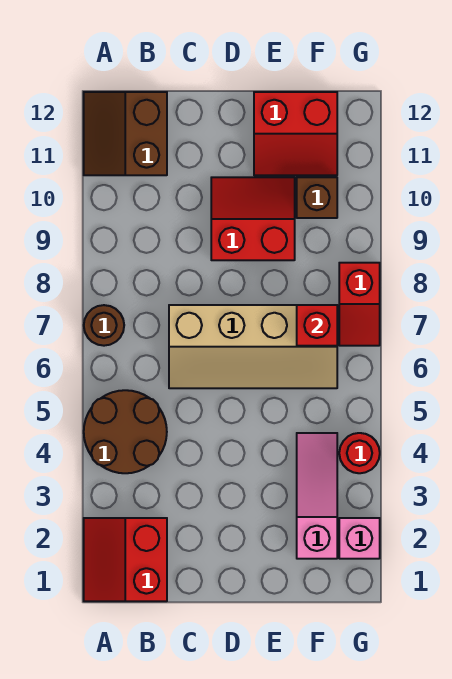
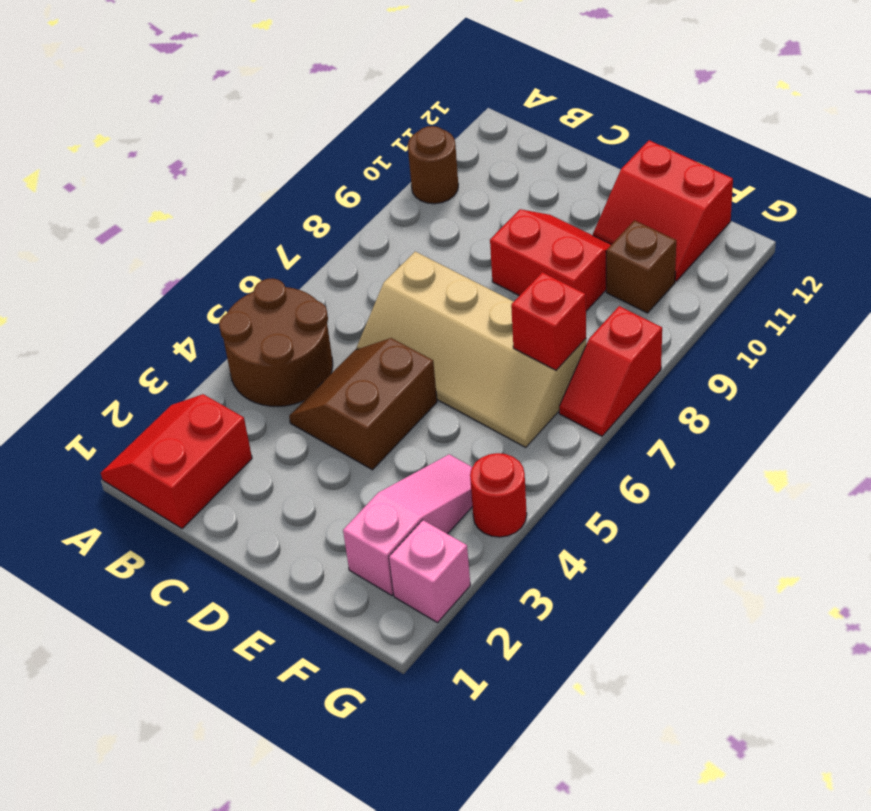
brown 1x1 round brick [84,305,124,346] -> brown 1x1 round brick moved to [408,126,458,204]
brown 2x2 slope [84,92,167,175] -> brown 2x2 slope moved to [289,338,437,470]

